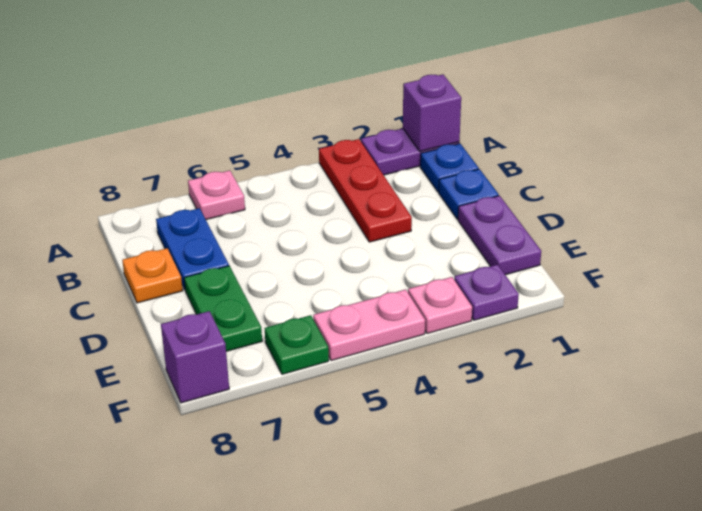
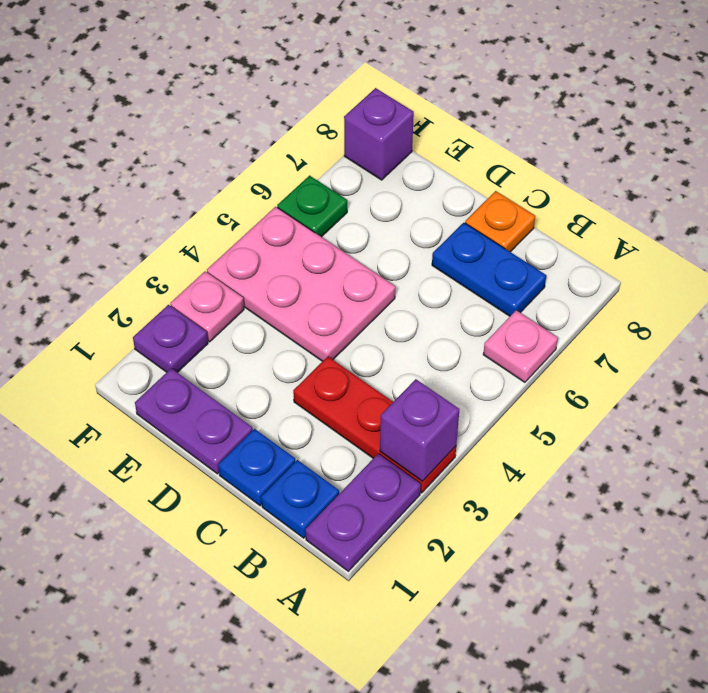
purple 1x1 brick [403,74,461,151] -> purple 1x1 brick moved to [380,379,459,481]
green 1x2 plate [184,266,262,351] -> none
pink 1x2 plate [313,289,425,361] -> pink 2x3 plate [207,207,395,362]

